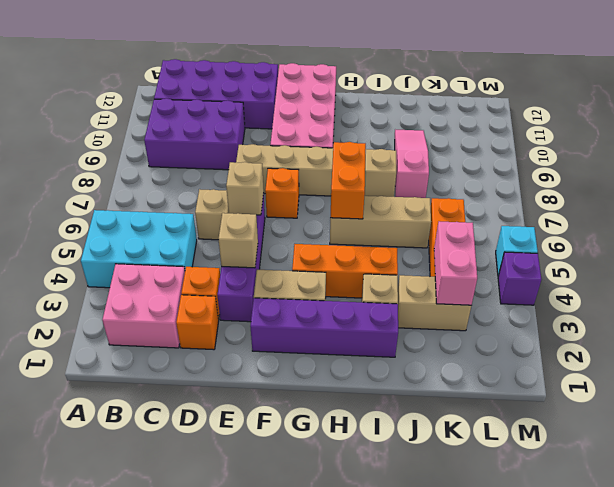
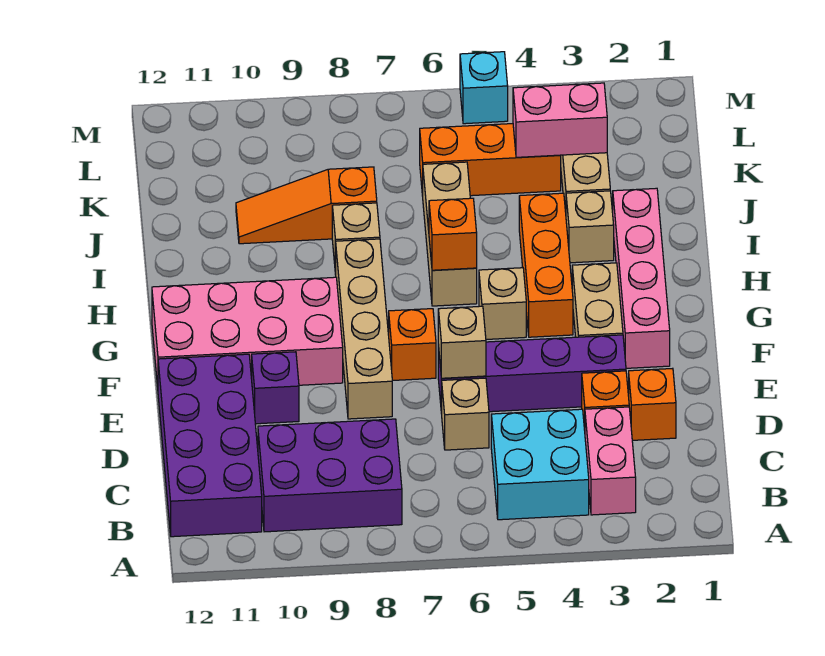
cyan 2x3 brick [81,210,197,288] -> cyan 2x2 brick [491,409,589,520]
pink 2x2 brick [102,264,185,348] -> pink 1x2 brick [585,407,636,515]
purple 2x3 brick [144,98,245,170] -> purple 2x3 brick turned to [258,419,402,532]
tan 1x1 brick [218,213,258,268] -> tan 1x1 brick moved to [479,268,526,339]
purple 1x4 brick [250,298,398,357] -> pink 1x4 brick [613,188,670,368]
orange 1x2 brick [331,142,366,219] -> orange 1x1 brick [429,198,477,270]
pink 1x3 slope [395,130,429,198] -> orange 1x3 slope [236,167,377,244]
purple 1x1 brick [498,252,541,305] -> purple 1x1 brick moved to [252,352,299,424]

